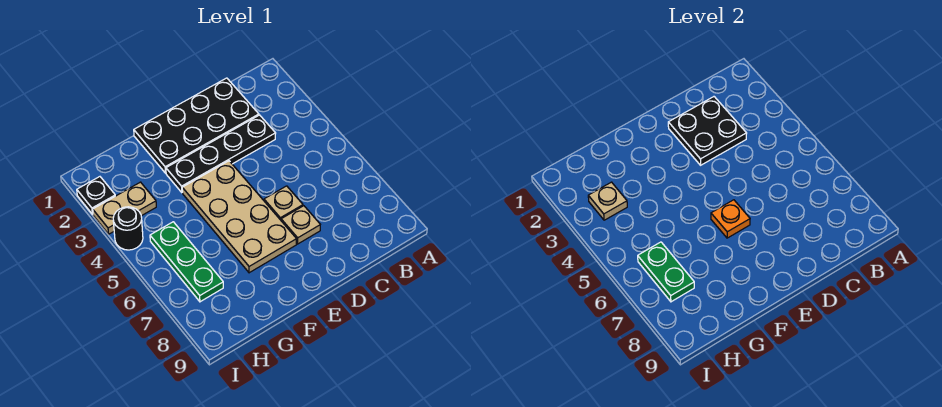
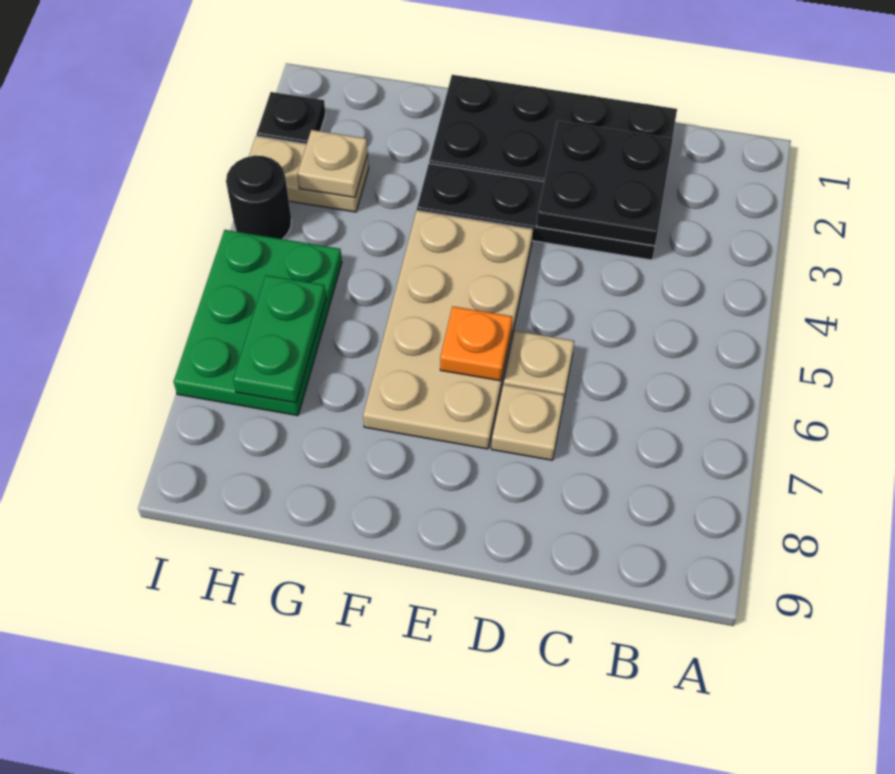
green 1x3 plate [150,222,223,302] -> green 2x3 plate [173,230,342,416]

